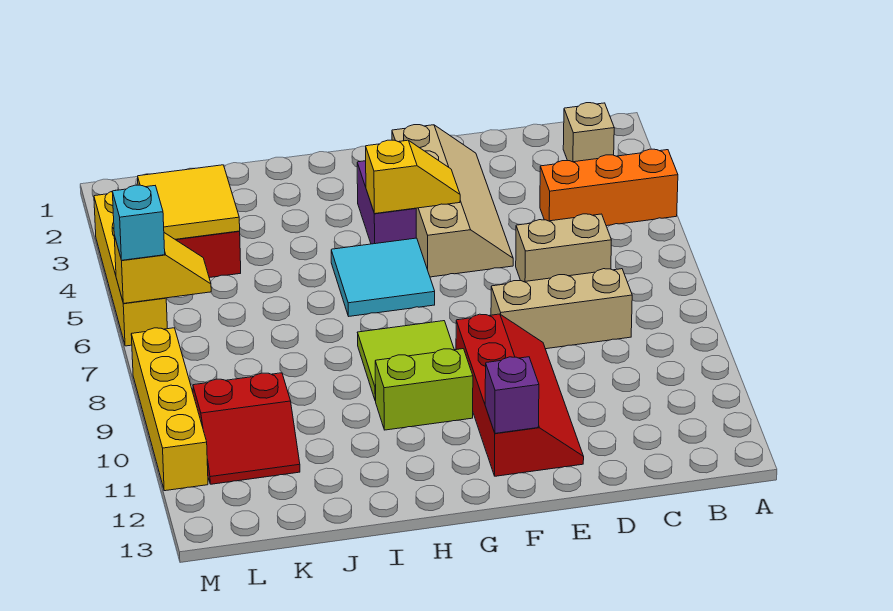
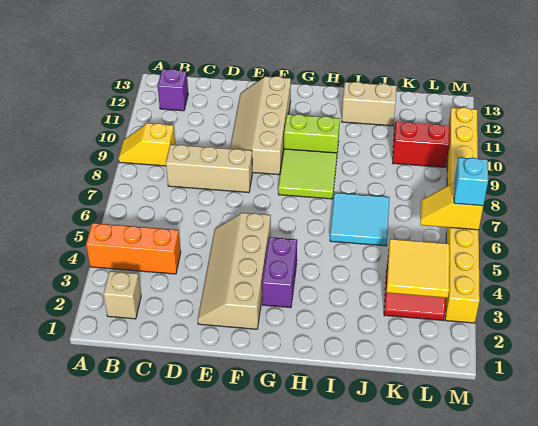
tan 1x2 brick [516,214,611,282] -> tan 1x2 brick moved to [342,82,397,126]
red 2x4 slope [456,314,584,476] -> tan 2x4 slope [230,76,291,175]
yellow 1x2 slope [366,140,460,214] -> yellow 1x2 slope moved to [118,123,175,166]
purple 1x1 brick [485,357,539,433] -> purple 1x1 brick moved to [158,69,188,111]
cyan 2x2 tile [331,238,435,316] -> cyan 2x2 tile moved to [330,193,390,246]

